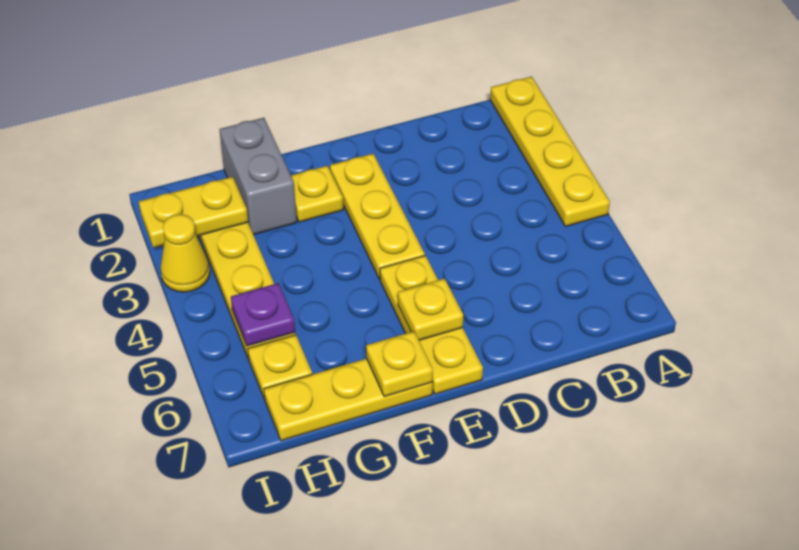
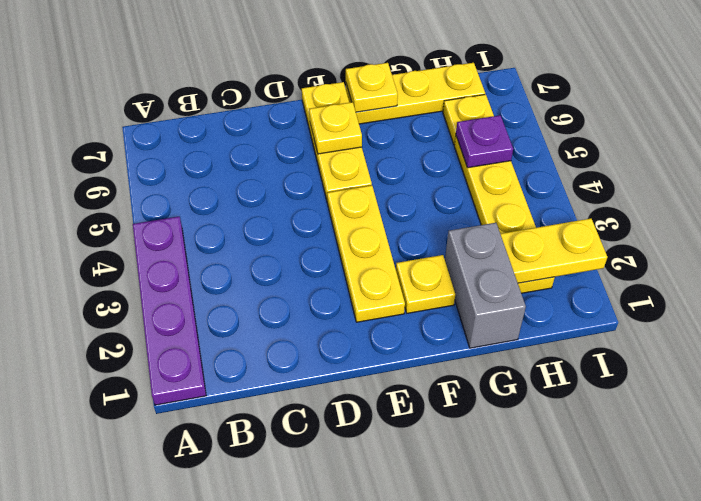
yellow 1x4 plate [490,77,610,227] -> purple 1x4 plate [133,217,206,405]
yellow 1x1 cone [161,214,210,292] -> none

